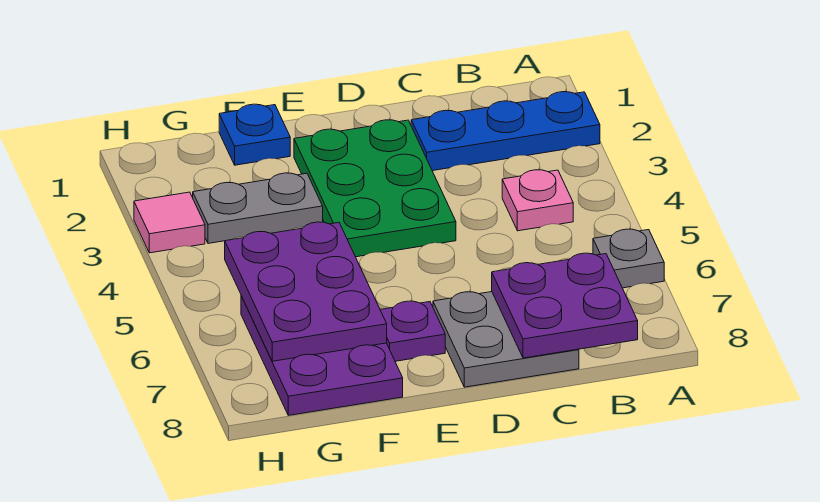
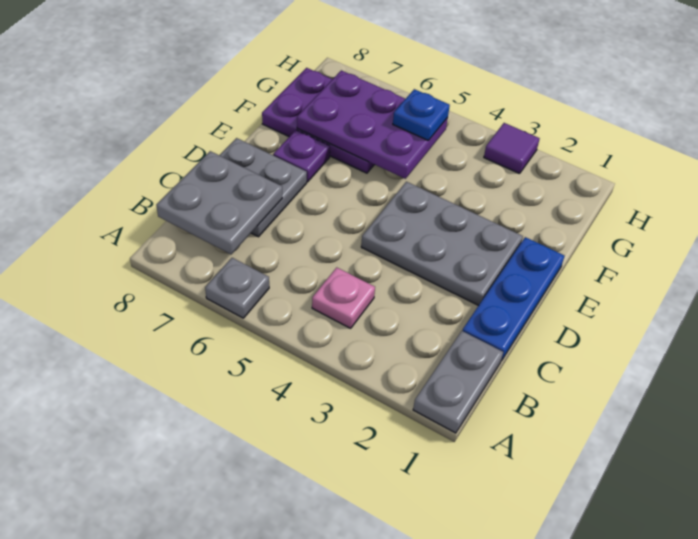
blue 1x3 plate [411,92,600,171] -> blue 1x3 plate moved to [462,237,564,361]
purple 2x2 plate [492,253,638,358] -> grey 2x2 plate [156,151,282,254]
green 2x3 plate [294,120,456,257] -> grey 2x3 plate [361,182,523,306]
blue 1x1 plate [219,104,290,165] -> blue 1x1 plate moved to [393,89,450,140]
grey 1x2 plate [193,173,323,243] -> grey 1x2 plate moved to [413,331,503,433]
pink 1x1 tile [134,192,205,253] -> purple 1x1 tile [484,123,540,174]

